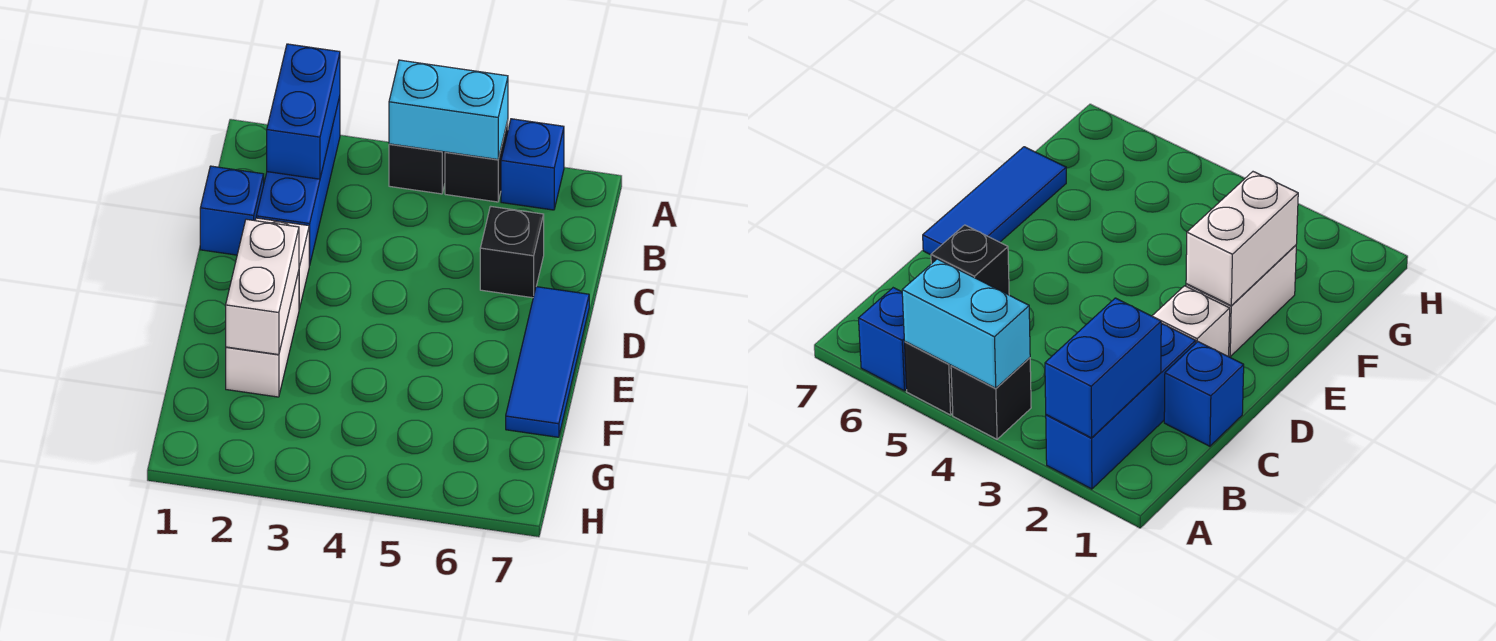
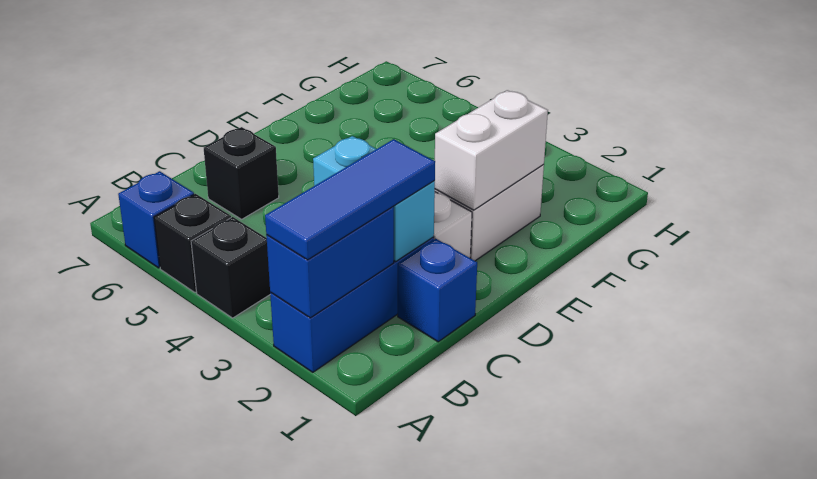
cyan 1x2 brick [389,60,508,159] -> cyan 1x2 brick moved to [313,136,435,261]
blue 1x3 tile [506,287,589,437] -> blue 1x3 tile moved to [265,139,435,260]

